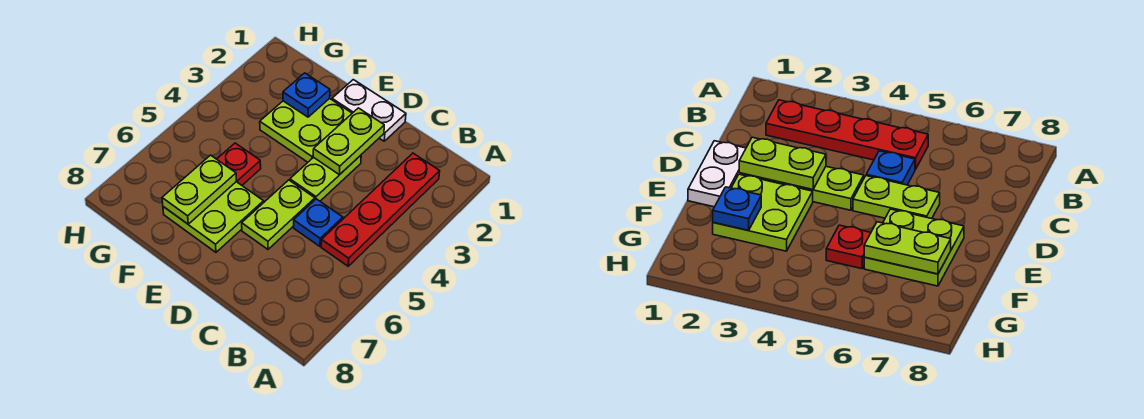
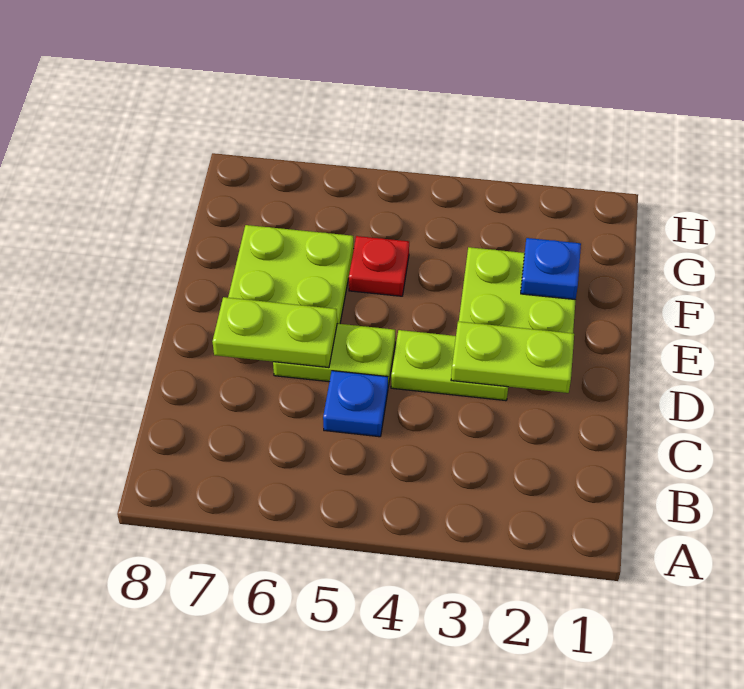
red 1x4 plate [321,153,440,266] -> none
white 1x2 plate [332,80,406,141] -> none
lime 1x2 plate [162,155,236,224] -> lime 1x2 plate moved to [212,297,337,368]

